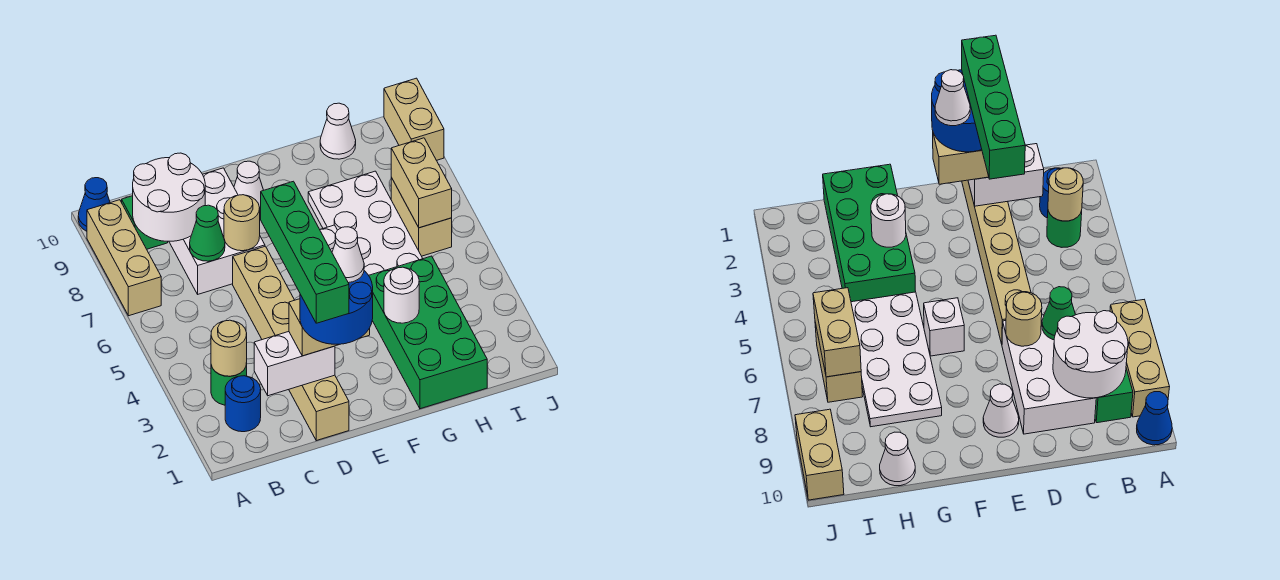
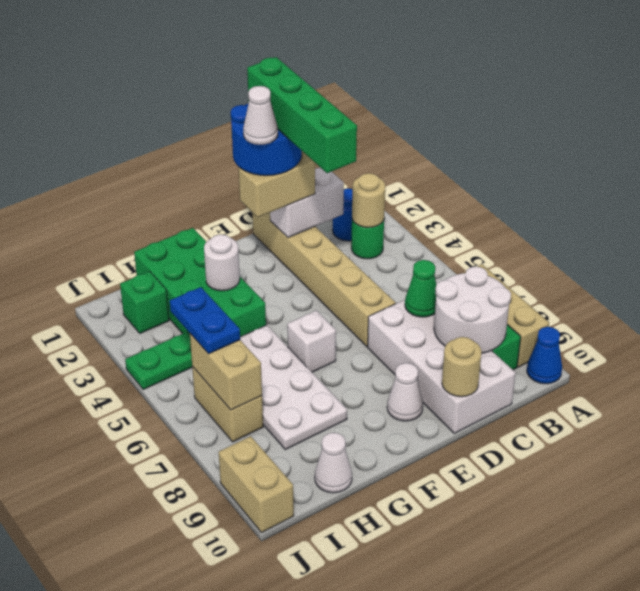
white 2x3 brick [169,168,265,294] -> white 2x4 brick [368,300,515,433]
tan 1x1 round brick [224,195,260,251] -> tan 1x1 round brick moved to [442,337,481,397]
none -> green 1x1 brick [120,271,169,333]
none -> green 1x2 plate [125,332,192,390]
none -> blue 1x2 plate [170,287,240,354]

